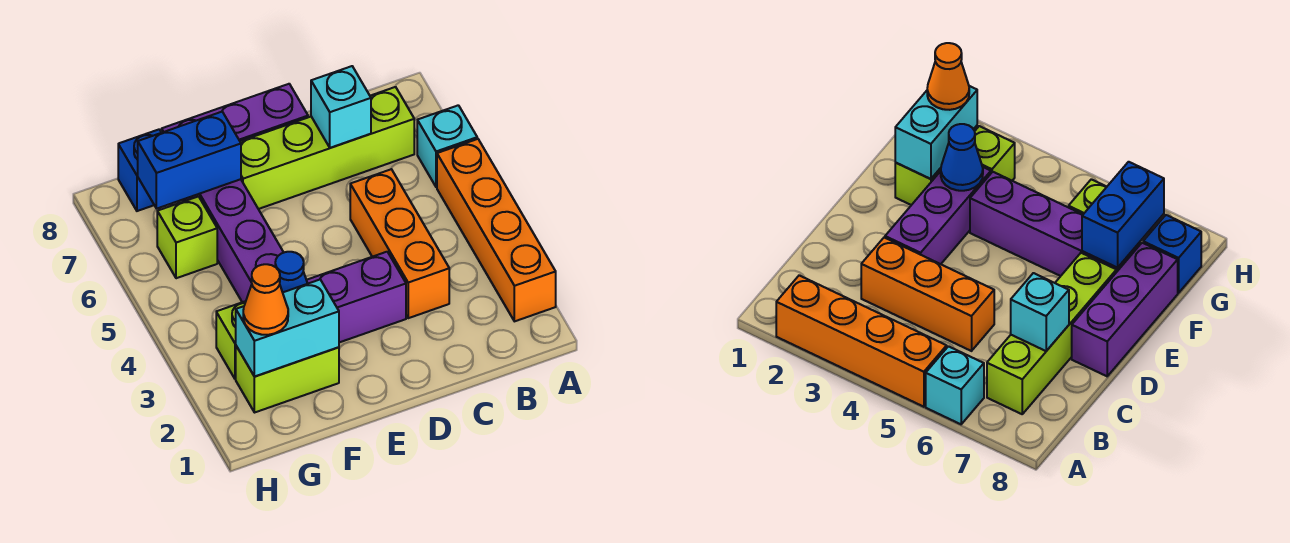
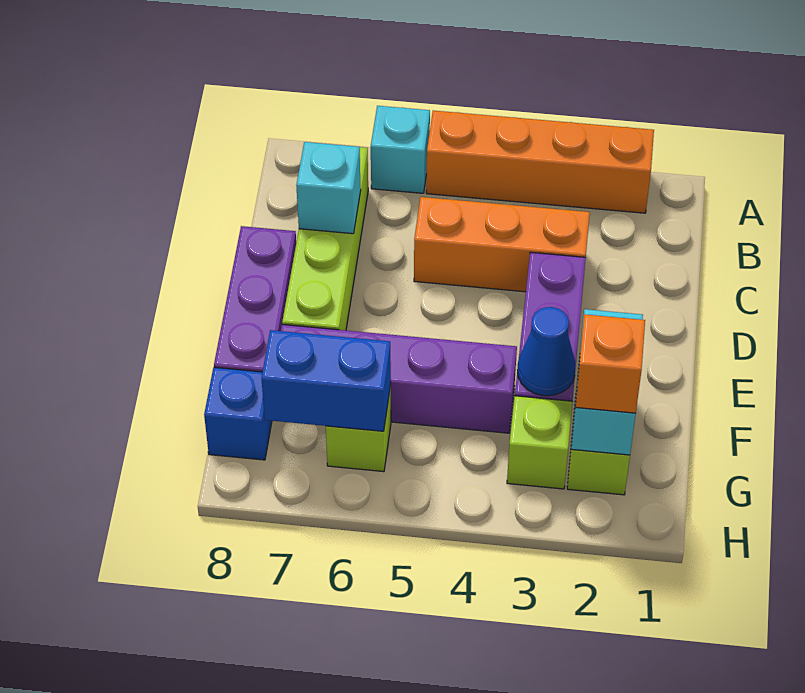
blue 1x2 brick [138,112,241,209] -> blue 1x2 brick turned to [261,330,391,431]
orange 1x1 cone [243,264,288,335] -> orange 1x1 brick [575,314,645,413]

